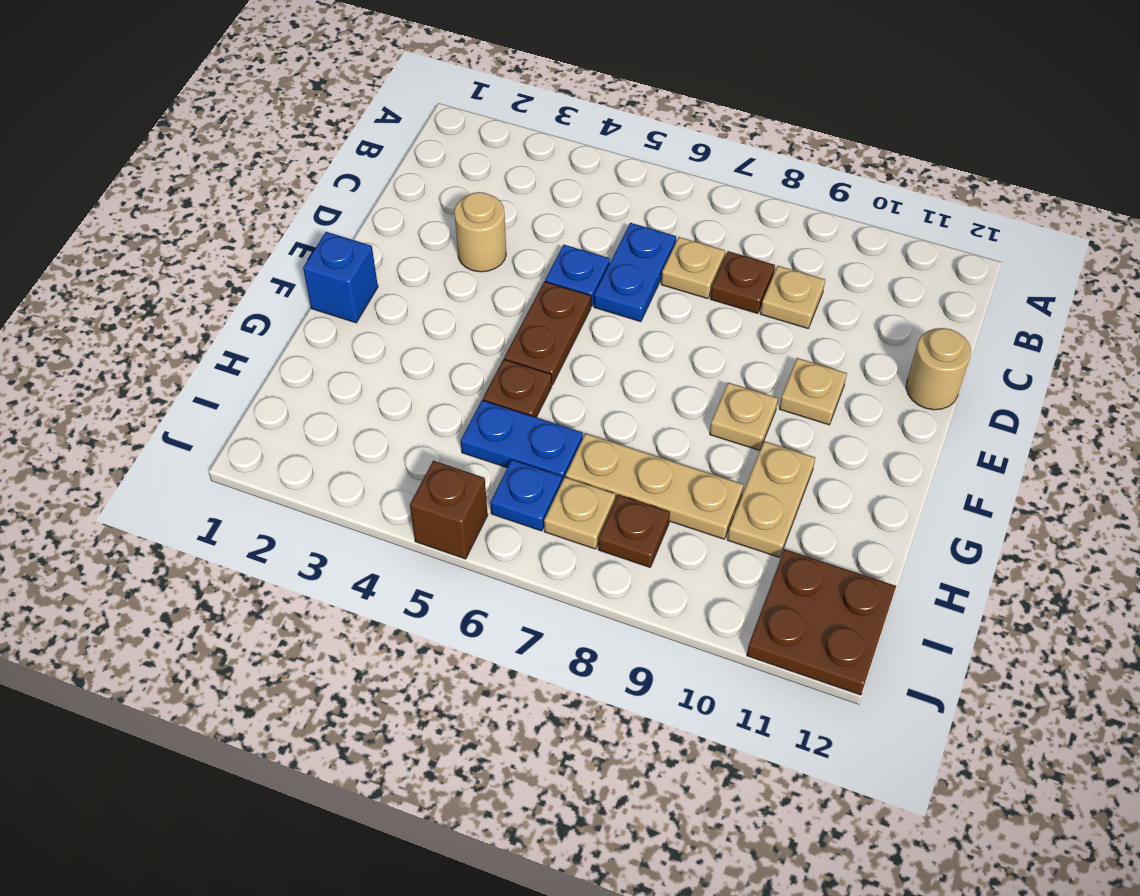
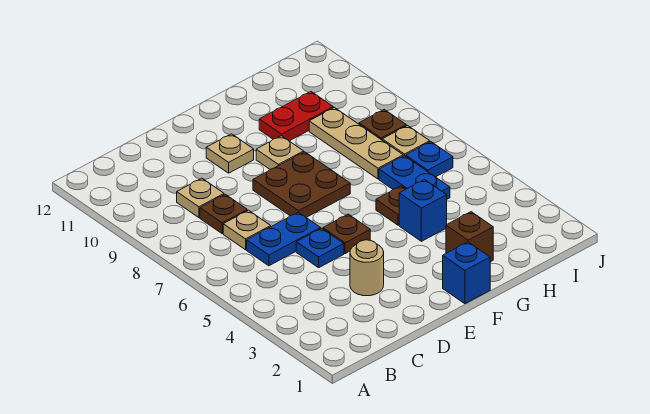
tan 1x1 round brick [906,328,971,410] -> none
brown 1x2 plate [504,281,591,385] -> brown 1x1 plate [323,214,370,254]
none -> blue 1x1 brick [399,180,447,241]
tan 1x2 plate [727,441,815,558] -> red 1x2 plate [259,92,333,141]
brown 2x2 plate [747,549,896,695] -> brown 2x2 plate moved to [253,152,350,218]
brown 1x1 brick [410,461,488,559] -> brown 1x1 brick moved to [446,212,493,262]

